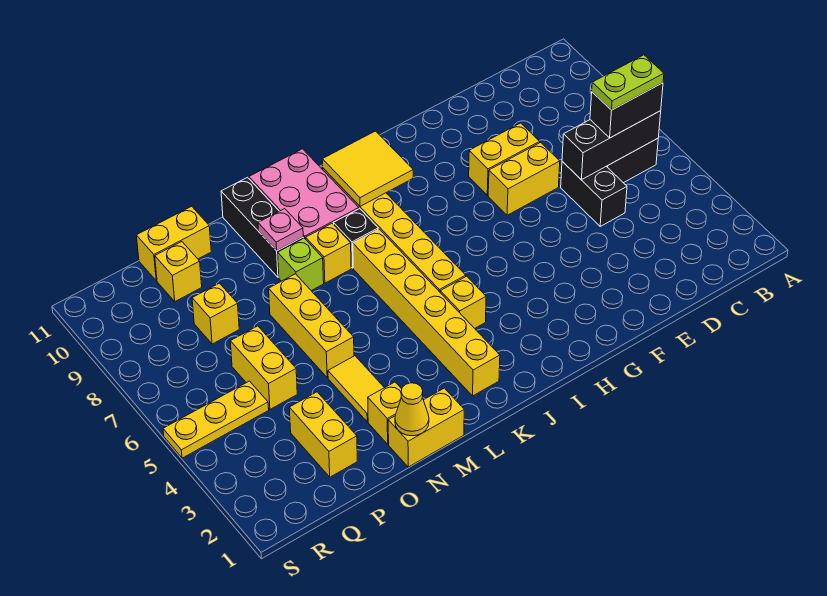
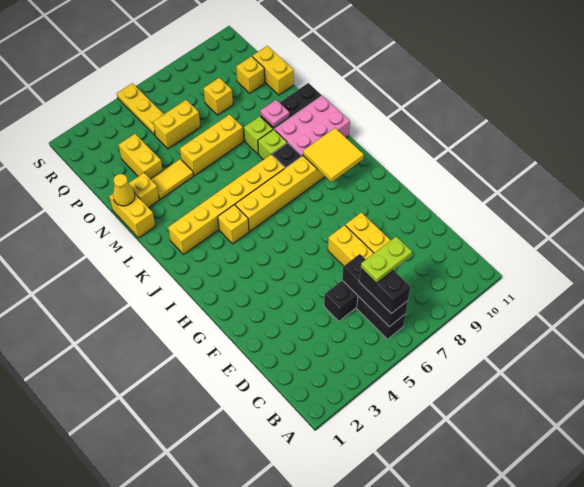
lime 1x2 plate [592,55,664,110] -> lime 1x2 plate turned to [361,237,412,283]
yellow 1x1 brick [306,224,351,283] -> lime 1x1 brick [258,129,287,160]
yellow 1x2 brick [289,392,357,477] -> yellow 1x2 brick turned to [119,134,163,179]

